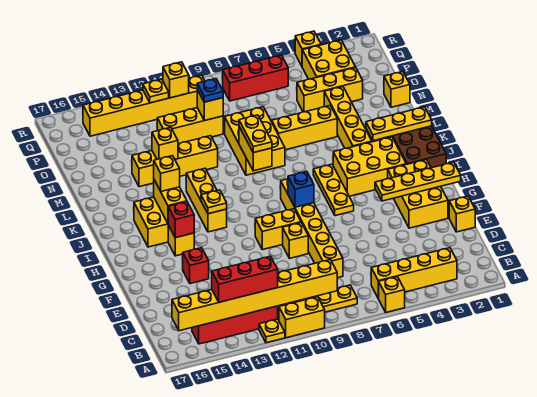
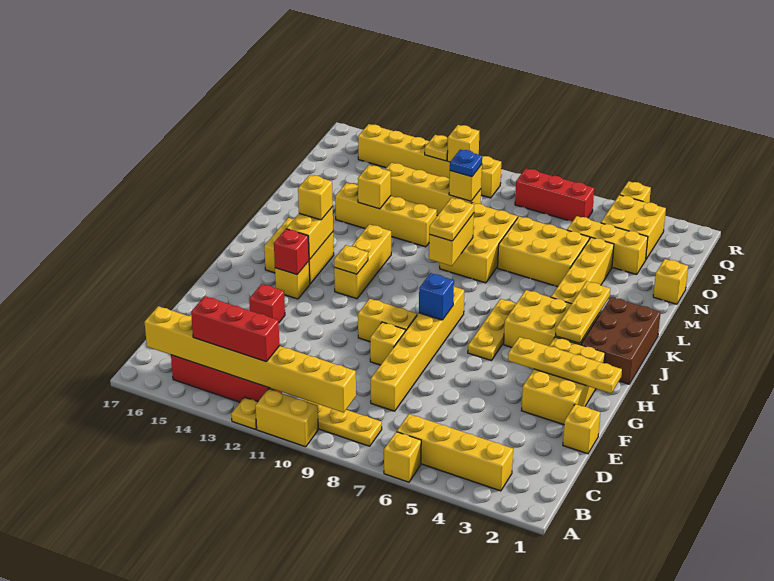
yellow 1x3 plate [366,107,432,141] -> yellow 1x3 plate turned to [555,281,610,343]
yellow 1x3 brick [272,106,337,150] -> yellow 2x3 brick [498,216,590,287]
yellow 1x3 brick [157,108,223,144] -> yellow 1x4 brick [385,163,481,216]

